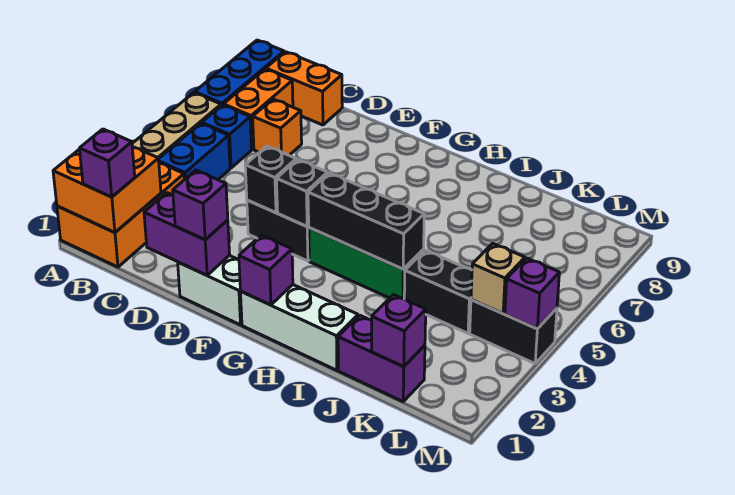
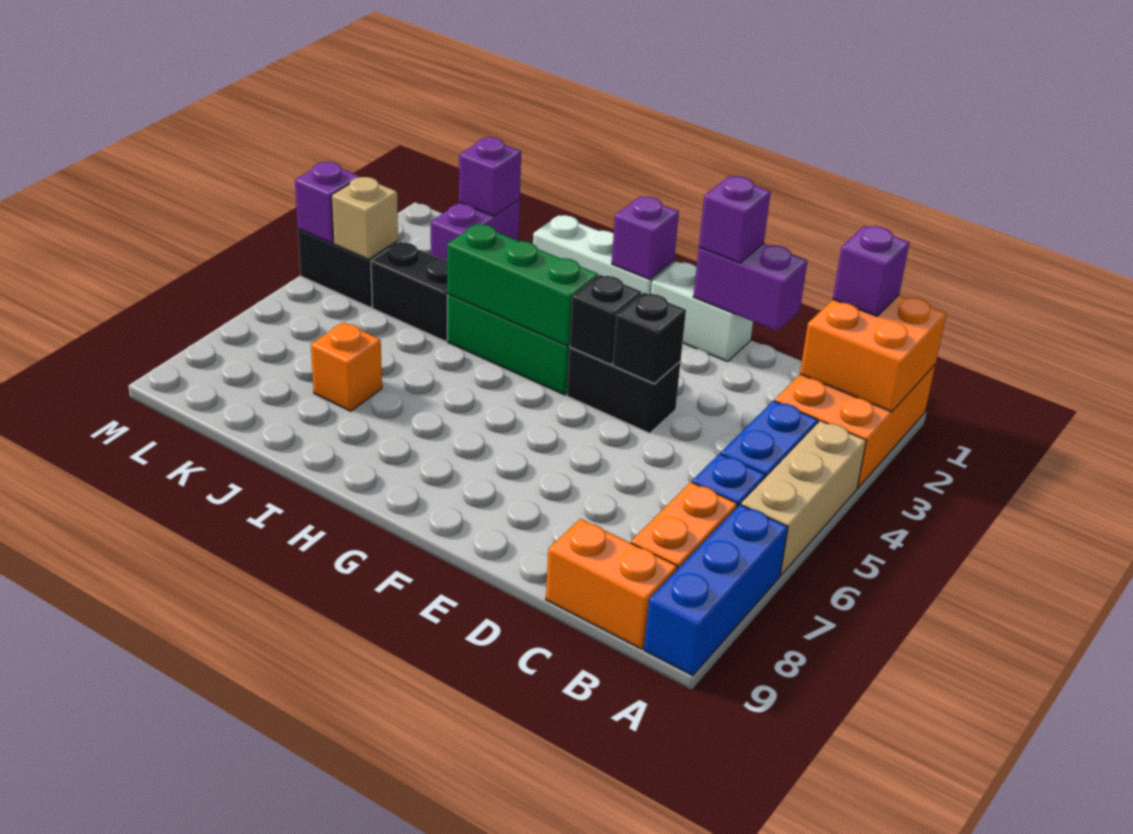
orange 1x1 brick [253,99,302,155] -> orange 1x1 brick moved to [311,322,382,411]
black 1x3 brick [308,173,424,269] -> green 1x3 brick [447,224,598,346]
purple 1x2 brick [338,315,425,401] -> purple 1x2 brick turned to [431,199,520,259]

